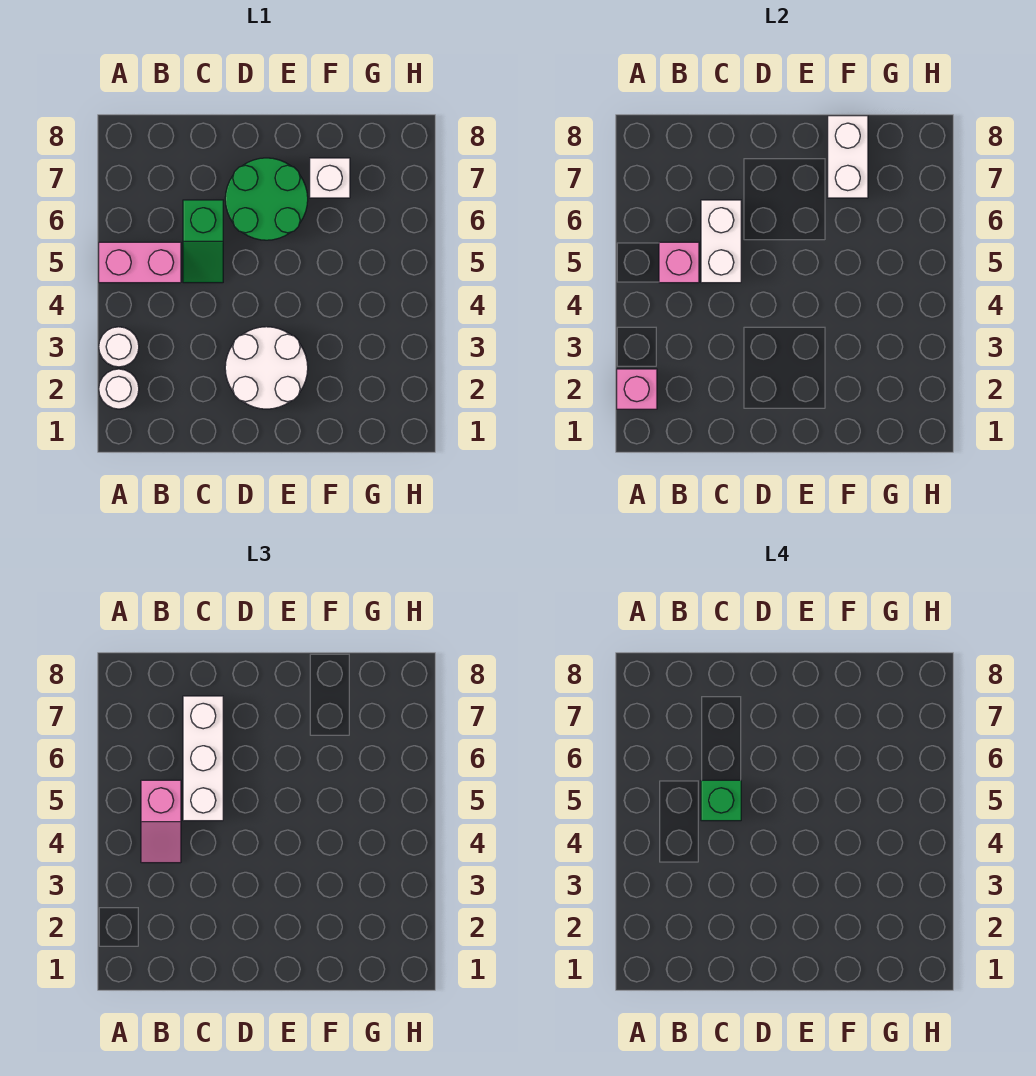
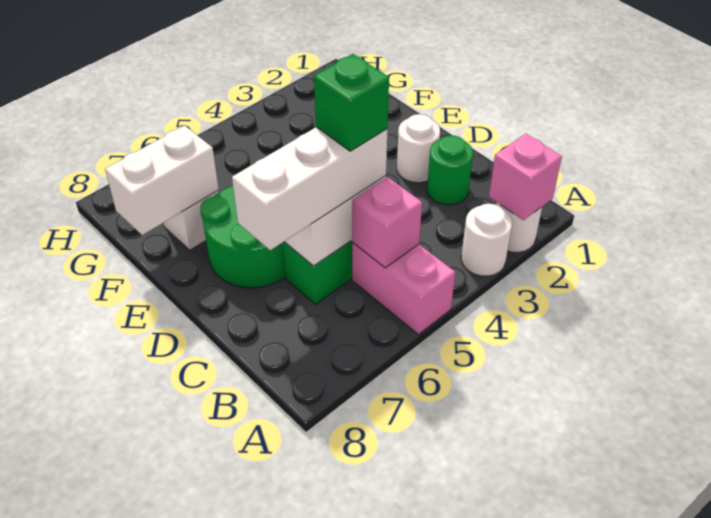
pink 1x2 slope [141,780,181,863] -> none
none -> green 1x1 round brick [427,135,473,205]
white 2x2 round brick [225,327,308,409] -> white 1x1 round brick [397,114,440,183]

